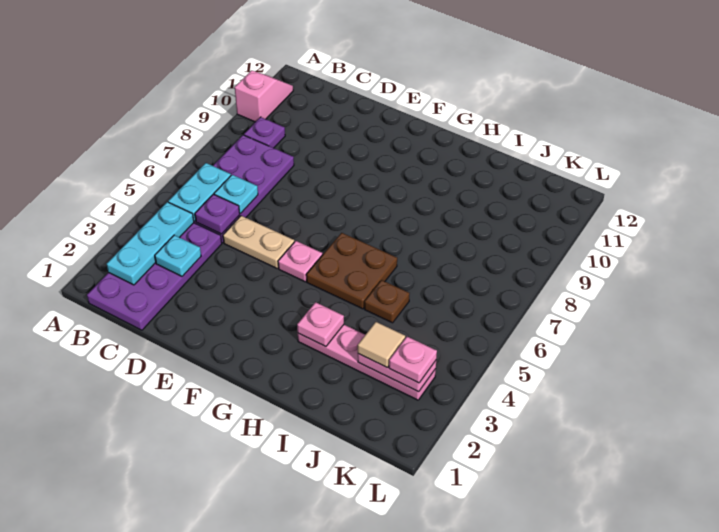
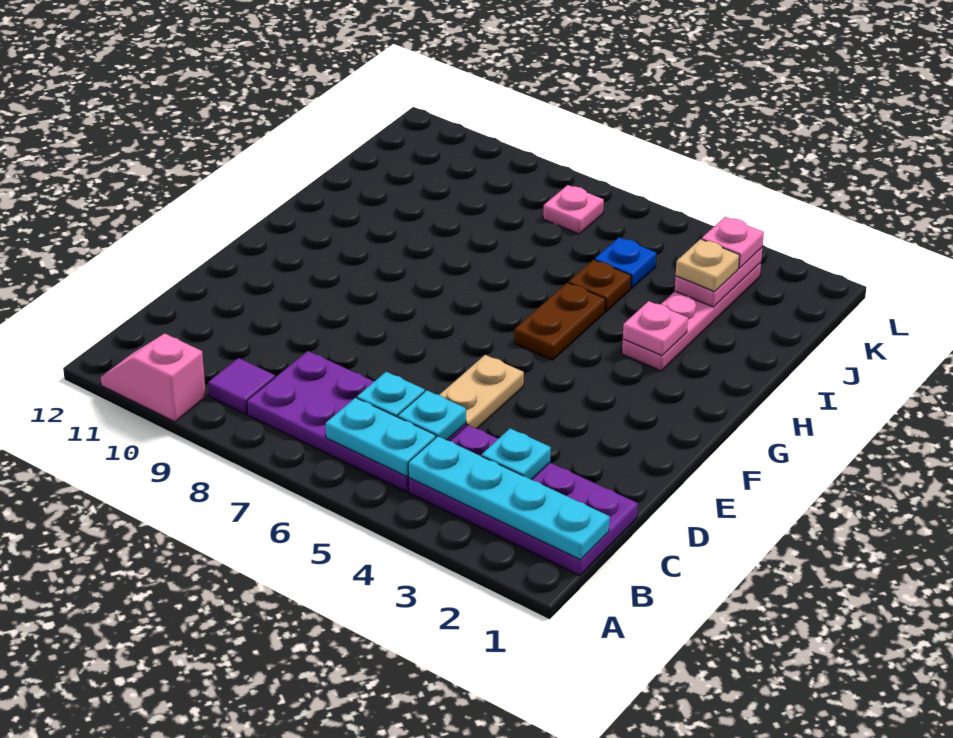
cyan 1x3 plate [107,202,194,285] -> cyan 1x4 plate [408,436,610,560]
purple 1x1 plate [244,117,285,148] -> purple 1x1 tile [208,358,275,414]
purple 1x1 plate [195,194,240,234] -> cyan 1x1 plate [398,390,466,440]
pink 1x1 plate [278,241,323,282] -> pink 1x1 plate moved to [543,185,604,234]
brown 2x2 plate [306,233,397,309] -> brown 1x2 plate [514,283,605,360]
tan 1x1 tile [358,322,405,367] -> tan 1x1 plate [676,239,739,292]
none -> blue 1x1 plate [595,237,656,289]

